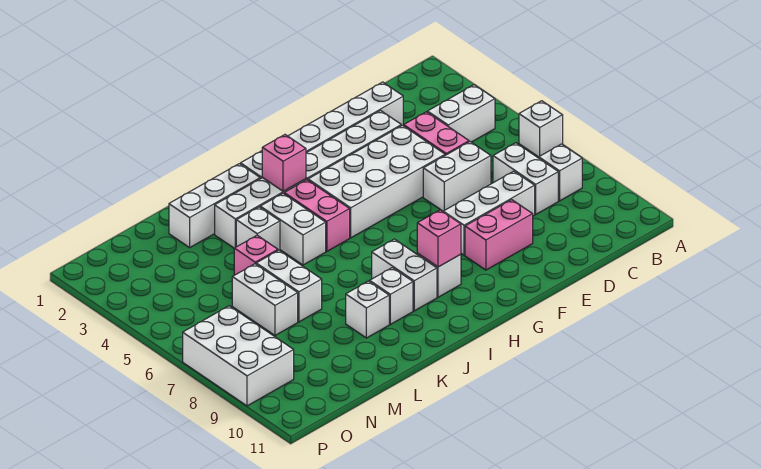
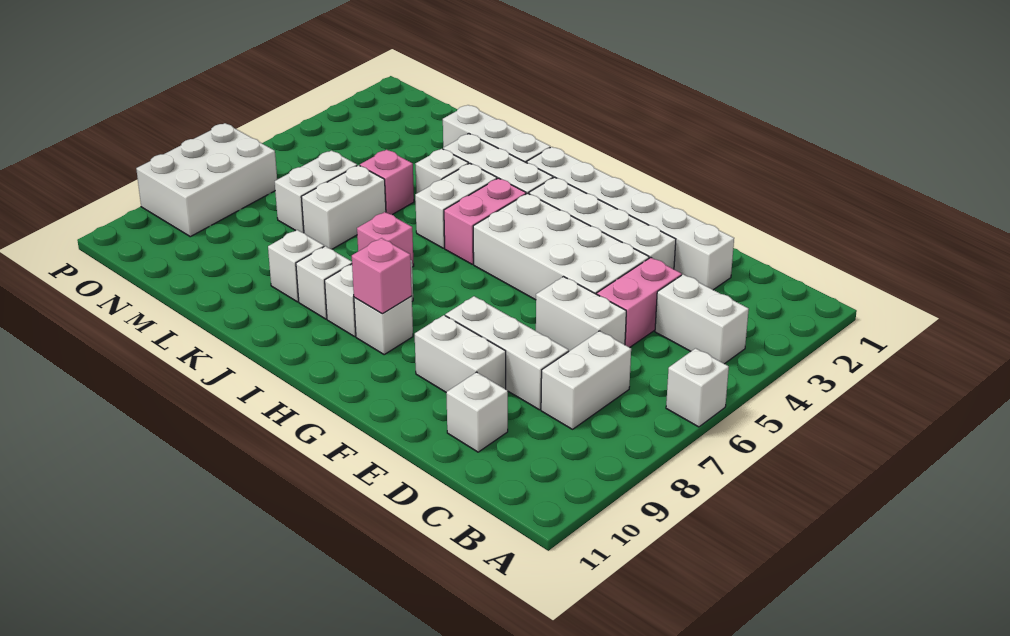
white 1x1 brick [539,144,582,201] -> white 1x1 brick moved to [446,372,508,452]
pink 1x2 brick [465,200,533,270] -> white 1x2 brick [415,315,506,392]
pink 1x1 brick [262,135,306,191] -> pink 1x1 brick moved to [357,212,414,267]

